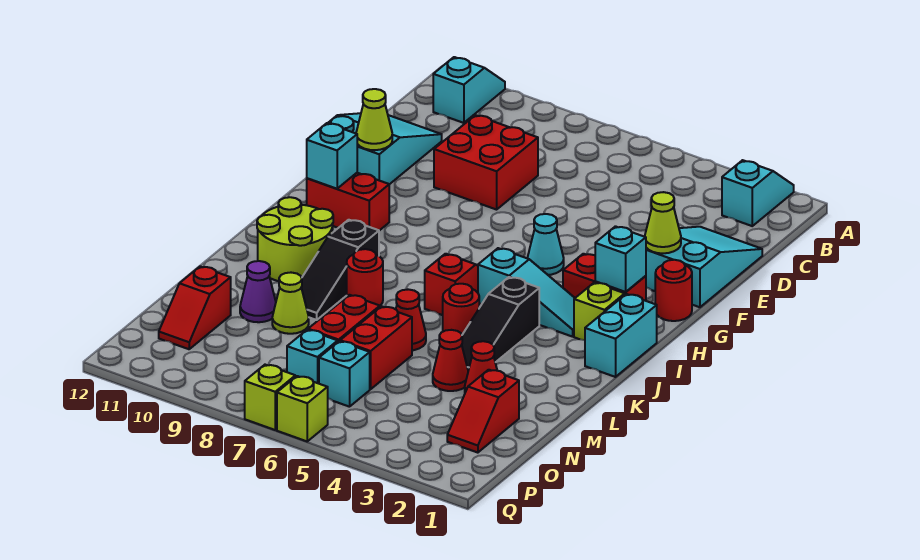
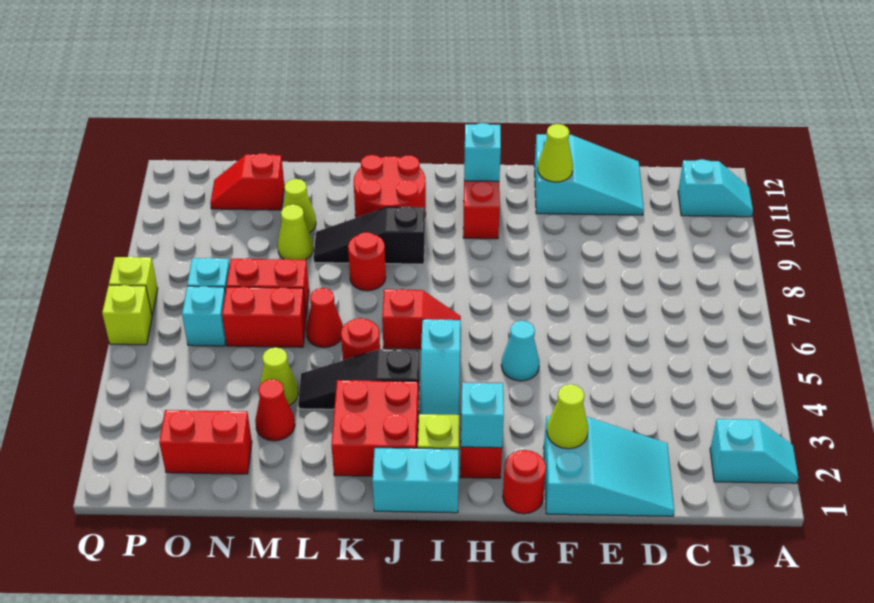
red 2x2 brick [434,115,538,210] -> red 2x2 brick moved to [331,380,419,476]
lime 2x2 round brick [257,197,333,281] -> red 2x2 round brick [354,155,426,218]
red 1x1 cone [433,330,468,391] -> lime 1x1 cone [260,347,298,405]
purple 1x1 cone [240,261,276,322] -> lime 1x1 cone [281,179,316,233]
red 1x2 slope [447,370,519,453] -> red 1x2 brick [159,410,252,474]

